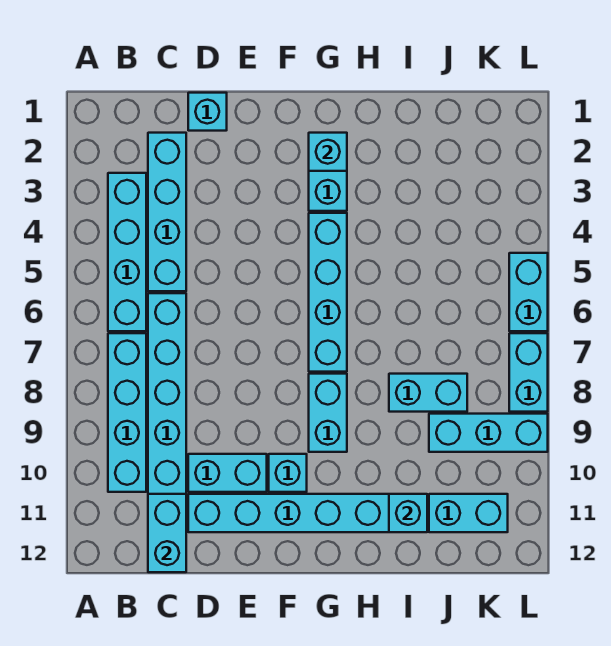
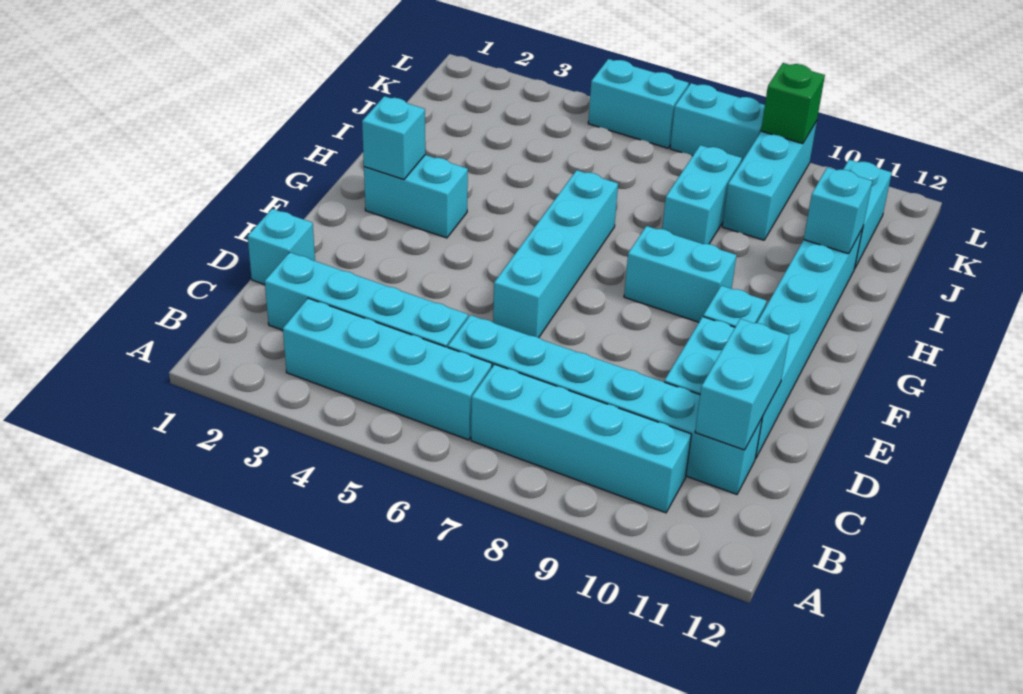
cyan 1x2 brick [148,494,186,572] -> cyan 1x2 brick turned to [695,319,789,450]
cyan 1x4 brick [309,213,347,372] -> cyan 1x4 brick turned to [493,170,618,338]
none -> green 1x1 brick [761,63,825,144]

